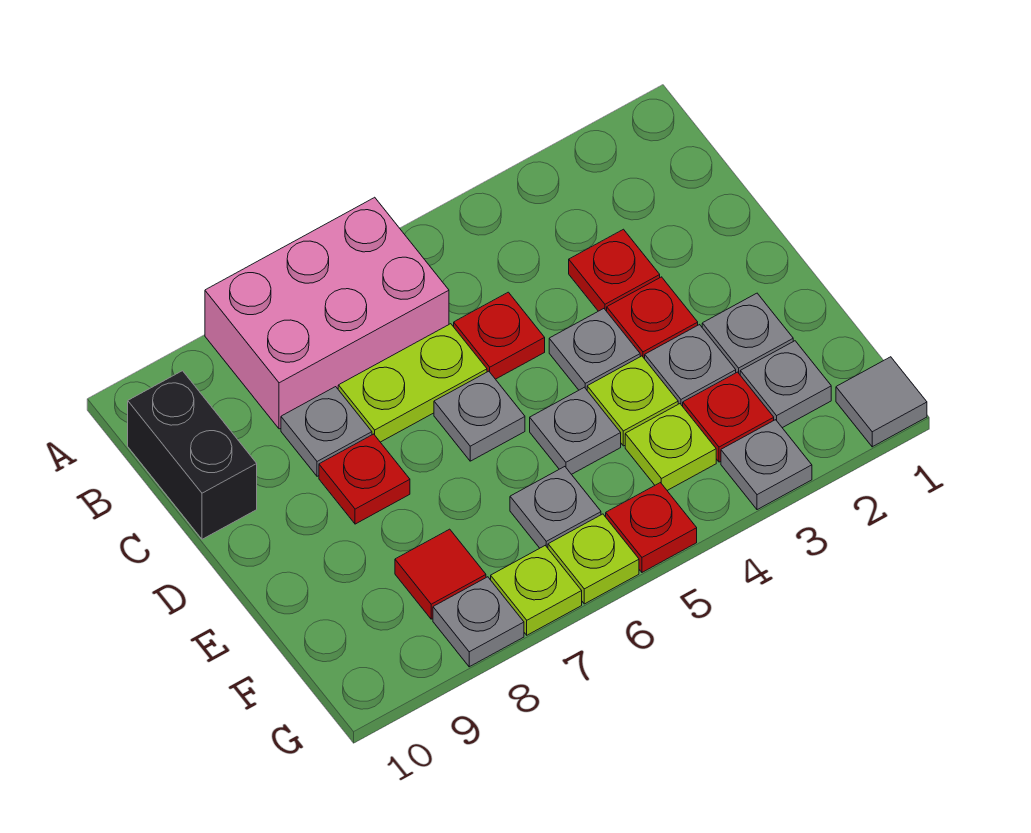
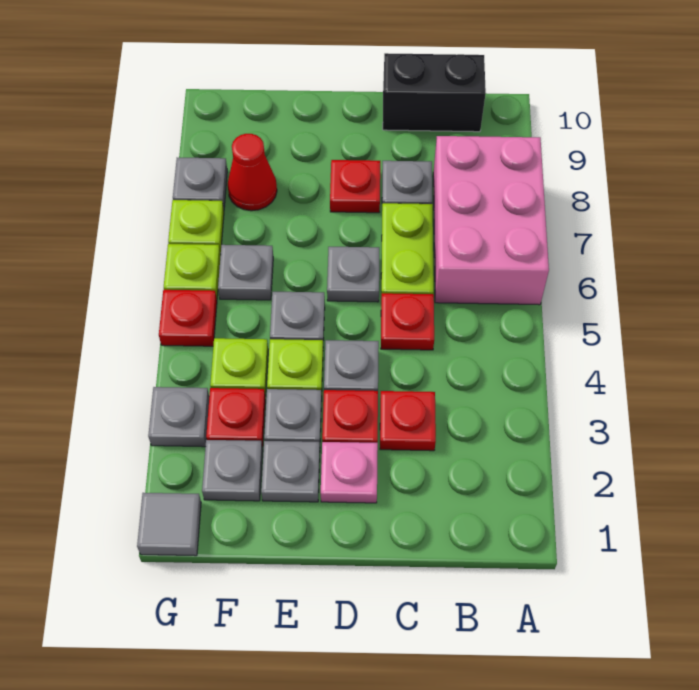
none -> pink 1x1 plate [321,442,378,503]
red 1x1 tile [395,529,486,619] -> red 1x1 cone [228,134,277,211]

